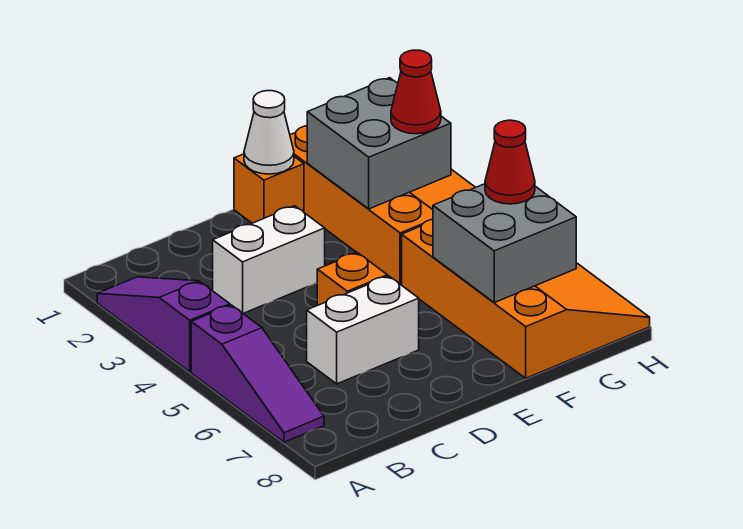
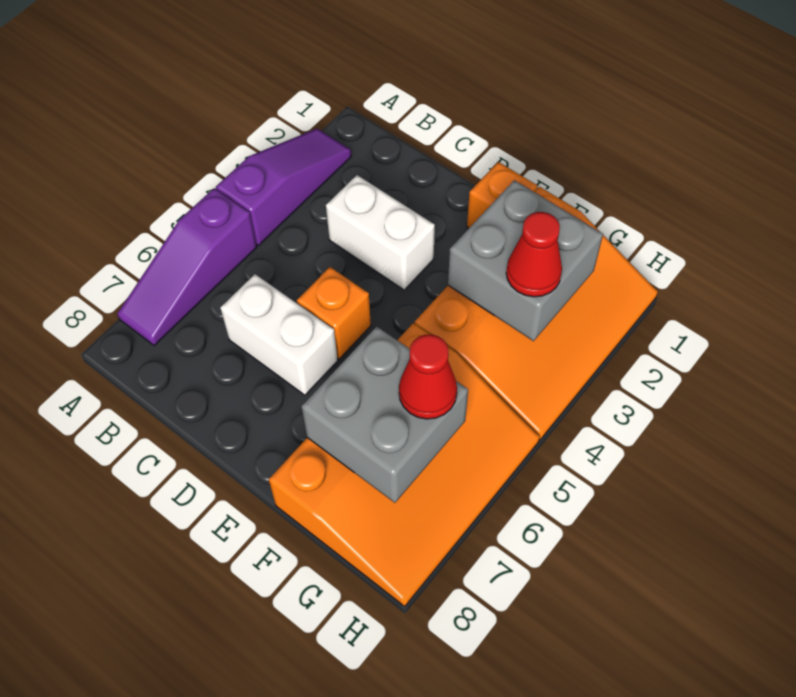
white 1x1 cone [244,91,294,174] -> none

